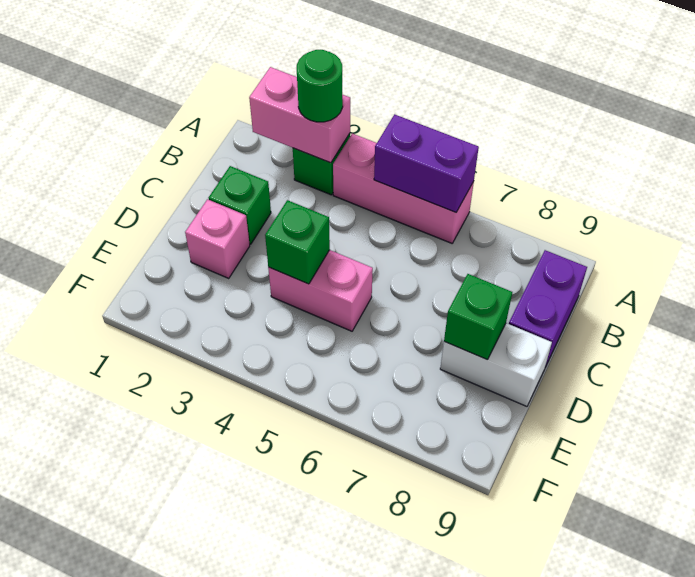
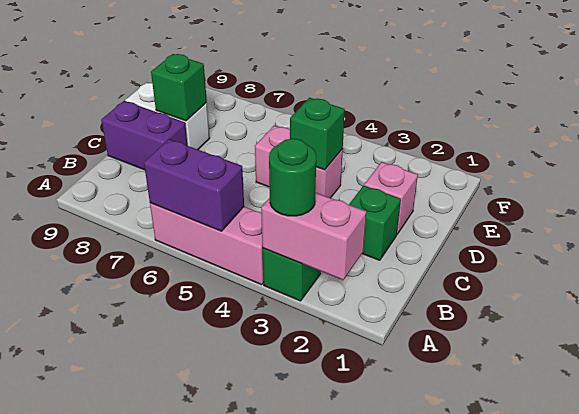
purple 1x2 brick [509,250,587,367] -> purple 1x2 brick turned to [101,101,187,170]

